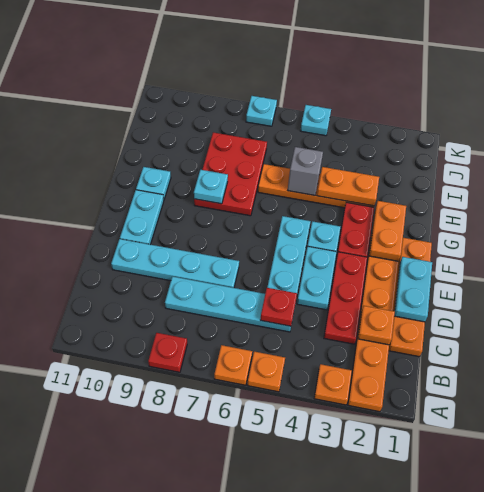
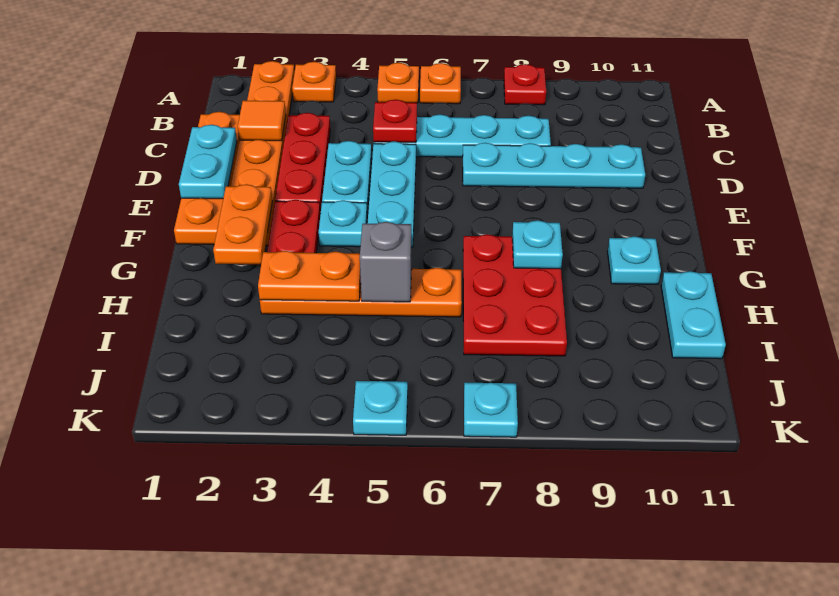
orange 1x1 plate [358,306,395,345] -> orange 1x1 tile [238,100,286,141]
cyan 1x2 plate [120,190,164,245] -> cyan 1x2 plate moved to [661,271,726,359]

